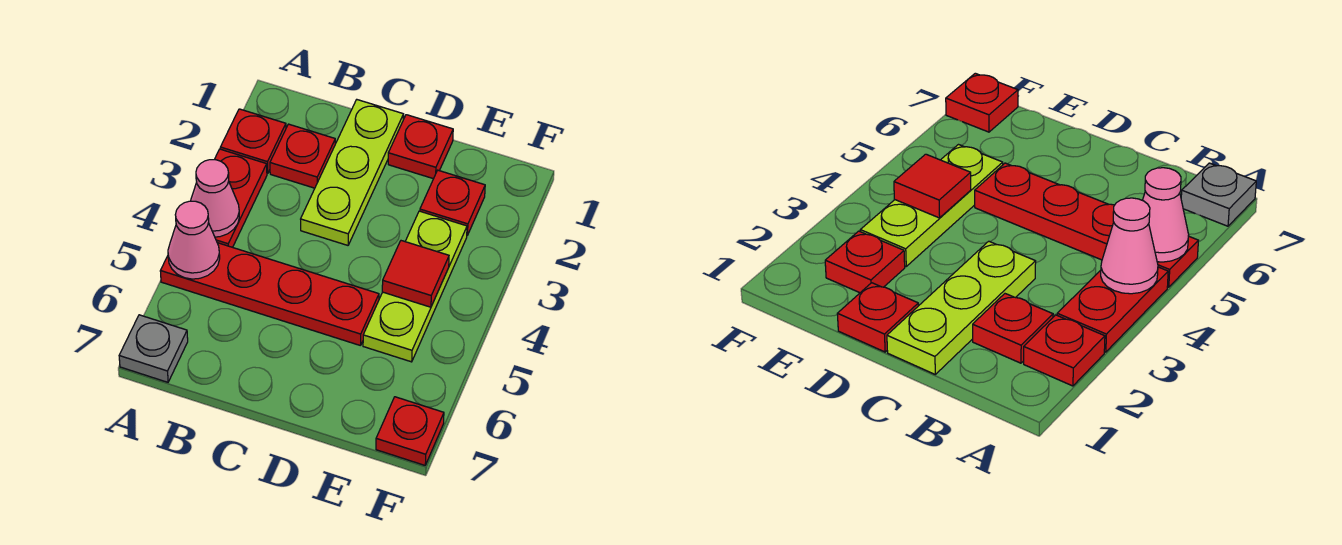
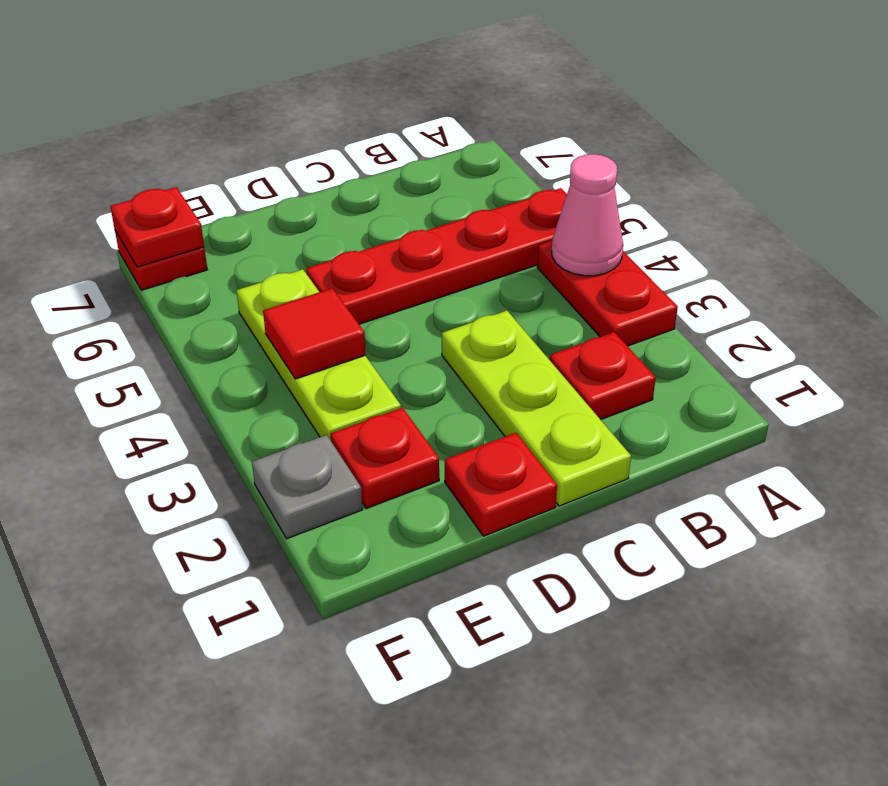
red 1x1 plate [220,109,286,173] -> red 1x1 plate moved to [110,187,204,267]
pink 1x1 cone [168,201,220,279] -> none
grey 1x1 plate [119,315,188,382] -> grey 1x1 plate moved to [252,435,362,539]

